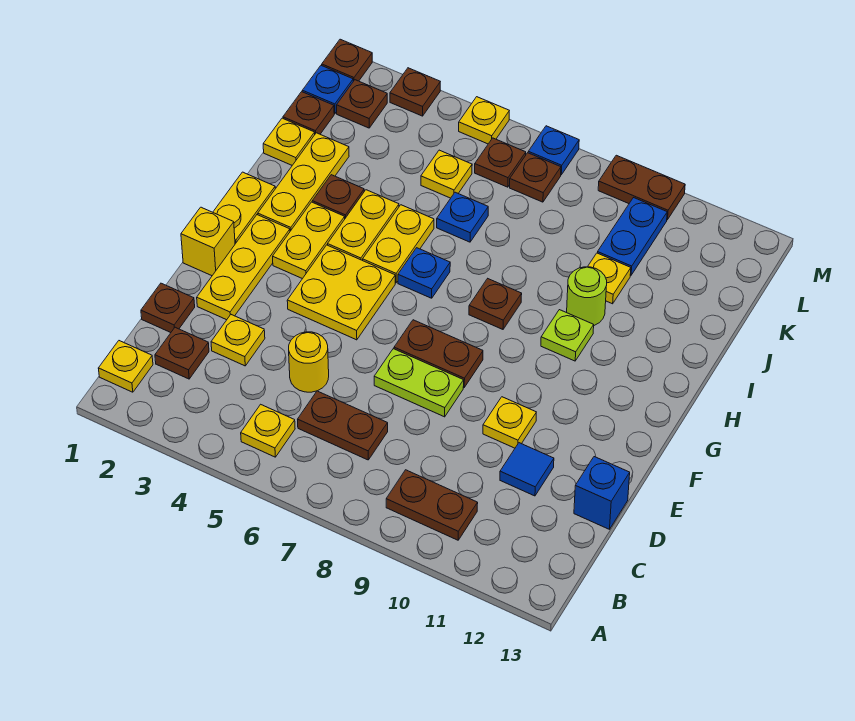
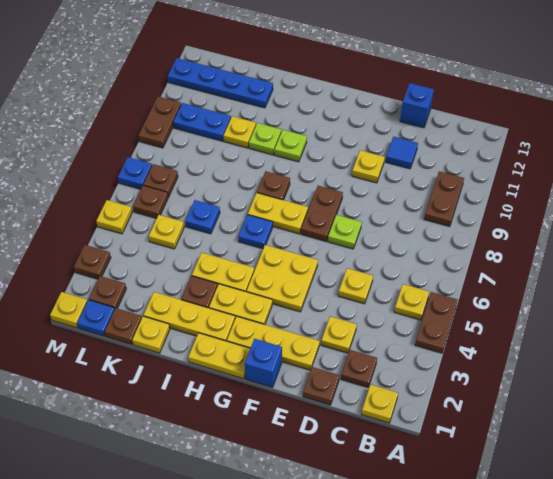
brown 1x2 plate [298,391,388,460] -> brown 1x2 plate moved to [415,292,458,353]
yellow 1x1 round brick [289,332,329,392] -> yellow 1x1 plate [338,268,373,304]
lime 1x2 plate [374,349,464,417] -> lime 1x1 plate [328,215,362,249]
yellow 1x1 brick [181,207,235,276] -> blue 1x1 brick [245,339,282,387]
yellow 1x2 plate [363,205,434,283] -> yellow 1x2 plate moved to [248,193,308,234]
lime 1x1 round brick [567,267,607,325] -> lime 1x1 plate [249,123,281,155]
none -> blue 1x4 plate [168,58,273,108]
brown 1x1 plate [322,39,372,81] -> yellow 1x1 plate [50,292,87,328]

